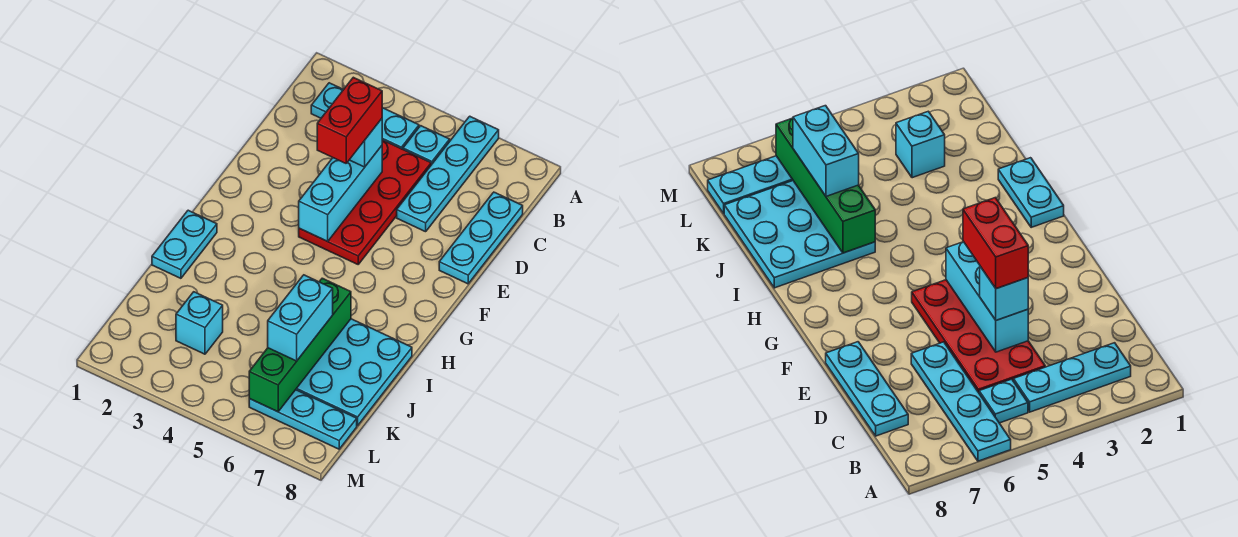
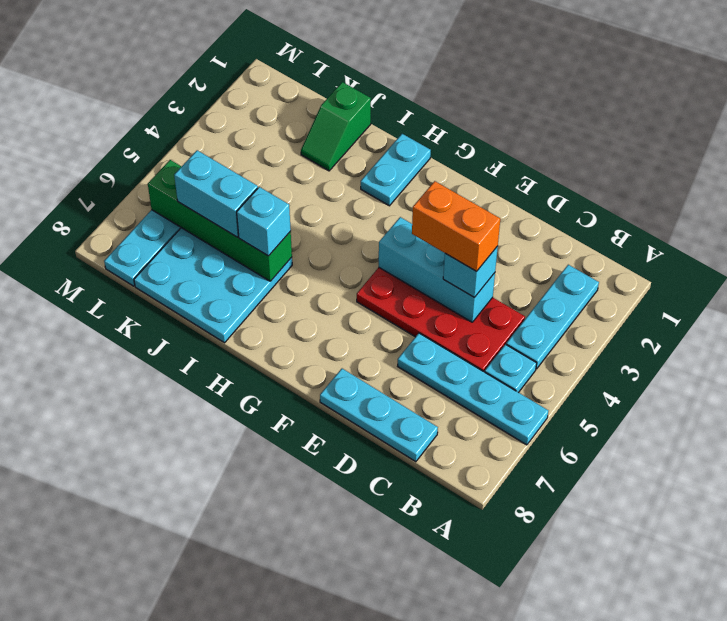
red 1x2 brick [317,77,382,163] -> orange 1x2 brick [412,181,500,271]
cyan 1x2 plate [152,210,217,278] -> cyan 1x2 plate turned to [361,134,431,206]
none -> green 1x2 slope [301,82,371,171]
cyan 1x1 brick [176,292,223,354] -> cyan 1x1 brick moved to [237,187,291,256]

